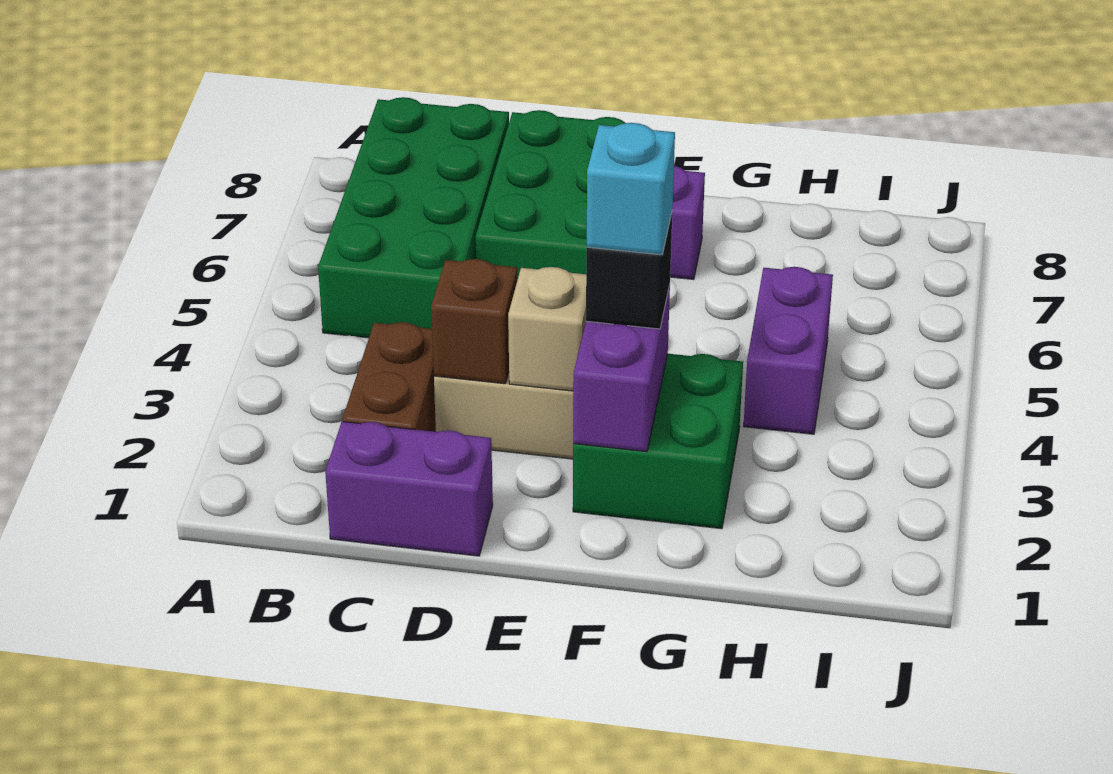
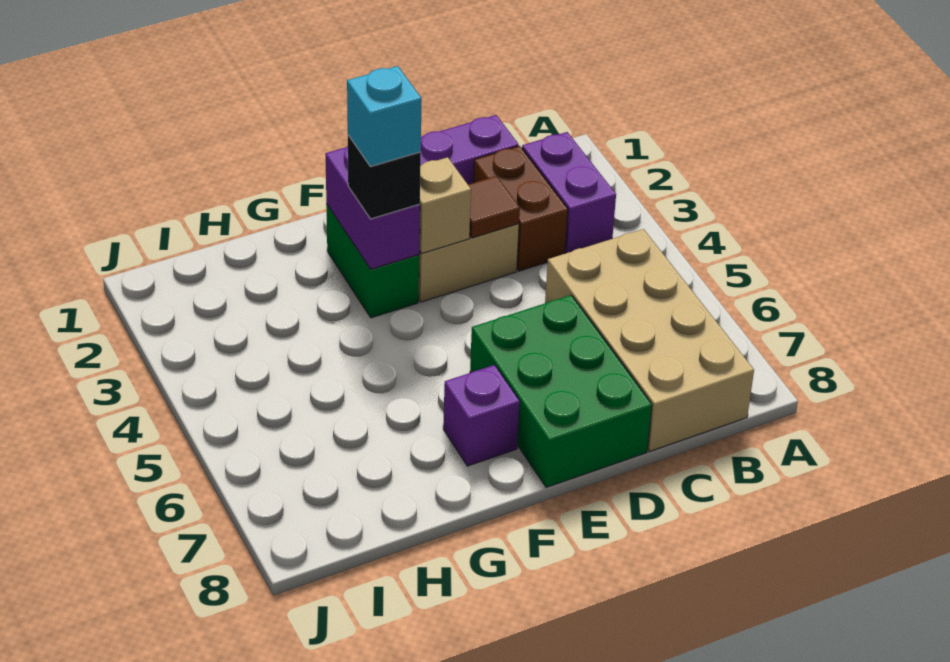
green 2x4 brick [318,97,509,338] -> tan 2x4 brick [545,229,754,452]
brown 1x1 brick [431,259,517,384] -> brown 1x1 tile [468,176,520,238]
green 2x2 brick [573,354,743,529] -> green 1x2 brick [326,204,419,318]
purple 1x2 brick [744,267,833,434] -> purple 1x2 brick moved to [522,132,616,254]

